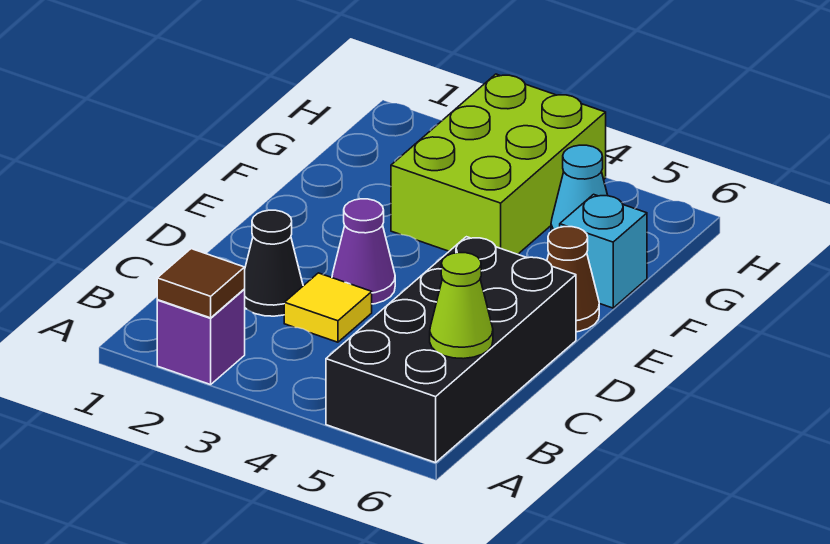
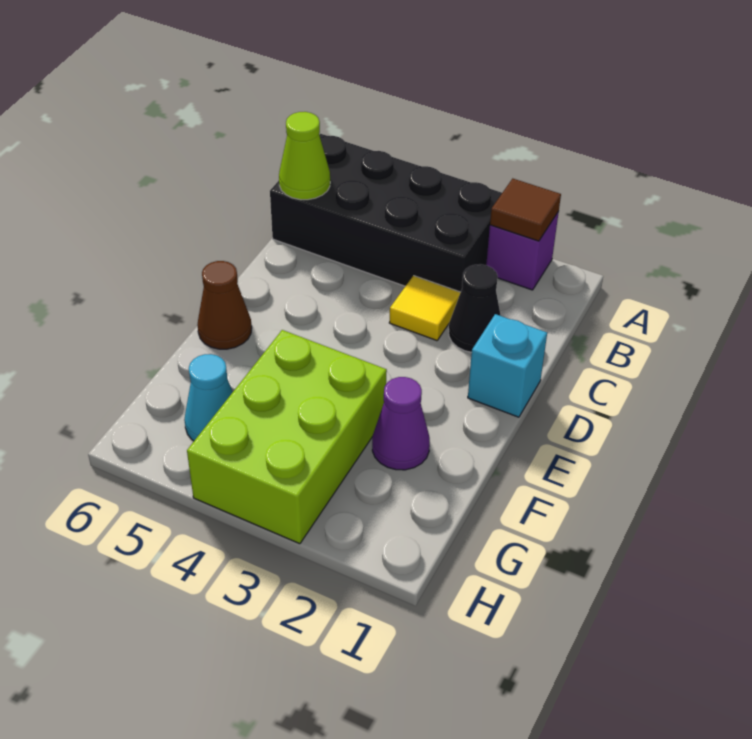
black 2x4 brick [326,237,576,463] -> black 2x4 brick turned to [270,134,502,292]
purple 1x1 cone [332,199,395,304] -> purple 1x1 cone moved to [372,377,430,470]
cyan 1x1 brick [560,194,647,308] -> cyan 1x1 brick moved to [468,314,547,417]

